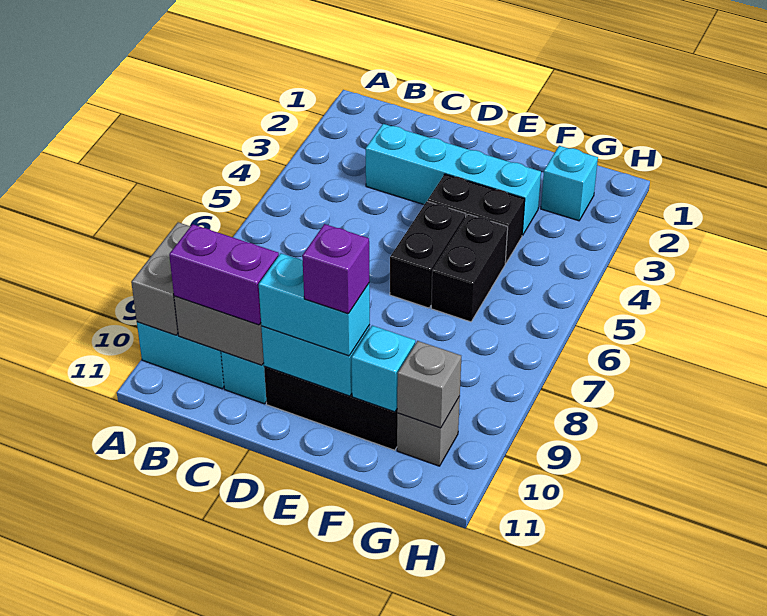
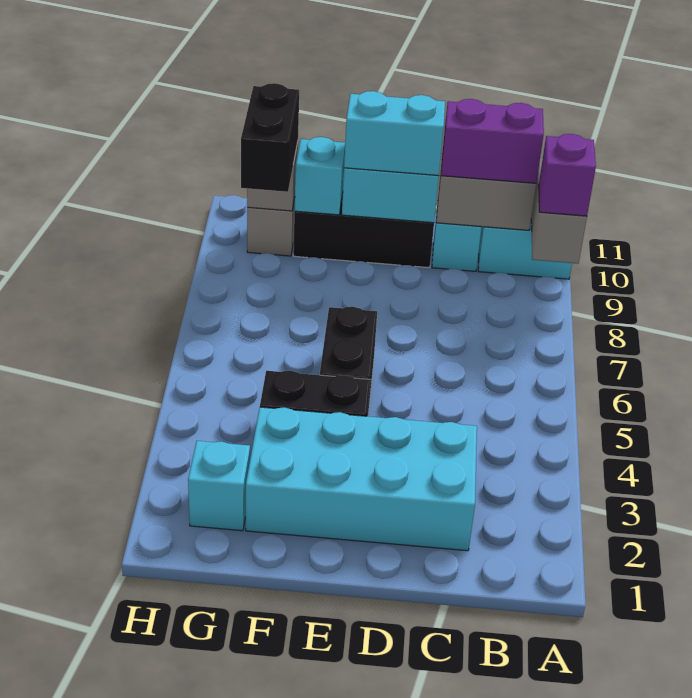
cyan 1x4 brick [366,124,541,235] -> cyan 2x4 brick [246,407,477,551]
purple 1x1 brick [302,224,369,314] -> purple 1x1 brick moved to [539,134,596,216]
black 1x2 brick [431,214,508,322] -> black 1x2 brick moved to [241,83,299,192]

